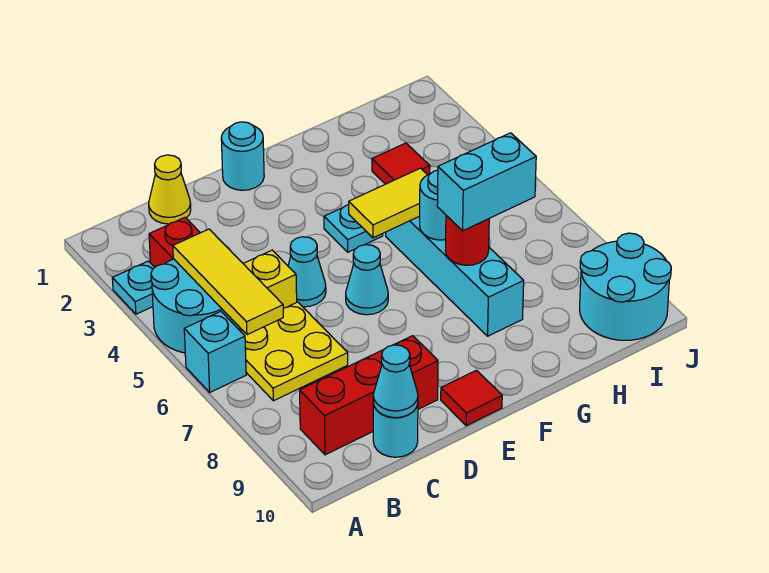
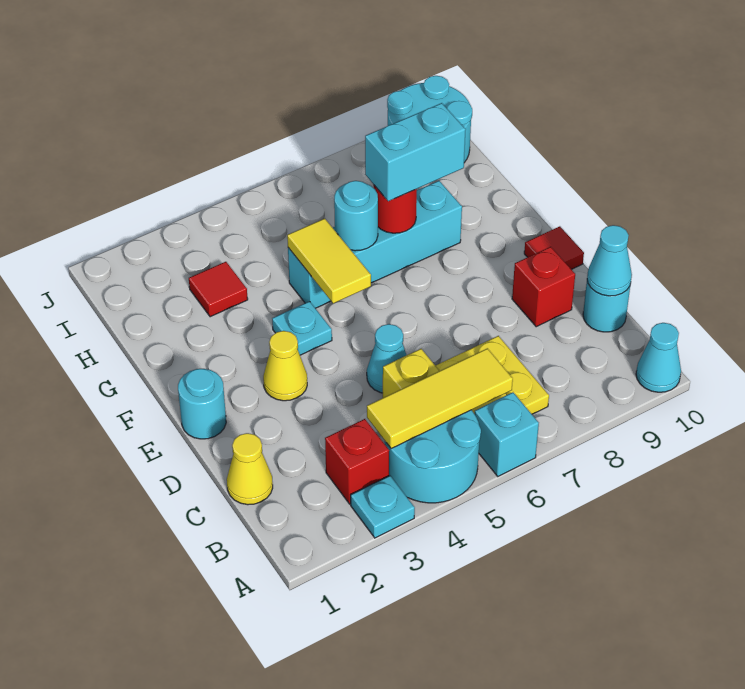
red 1x3 brick [300,336,438,455] -> red 1x1 brick [512,247,575,327]
none -> yellow 1x1 cone [263,331,307,401]
cyan 1x1 cone [346,245,388,315] -> cyan 1x1 cone moved to [636,323,681,392]
cyan 1x2 brick [437,133,536,231] -> cyan 1x2 brick turned to [365,103,466,201]

